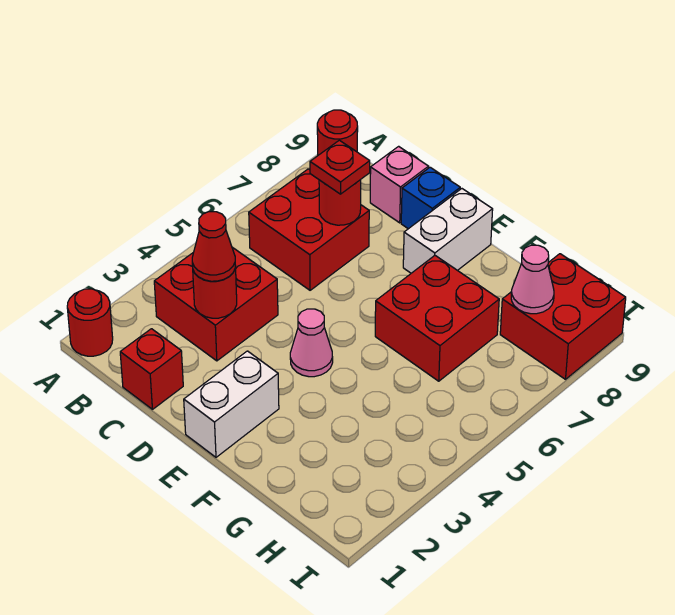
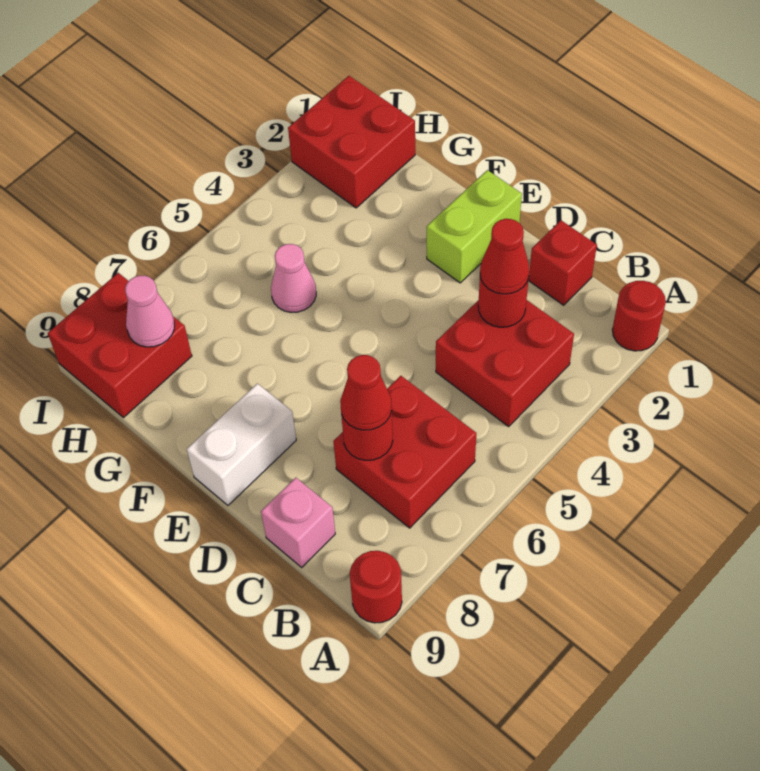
red 1x1 plate [310,140,370,194] -> red 1x1 cone [340,355,392,430]
blue 1x1 brick [401,167,460,229] -> none
white 1x2 brick [184,351,279,457] -> lime 1x2 brick [427,170,522,283]
pink 1x1 cone [290,309,333,377] -> pink 1x1 cone moved to [271,244,316,313]
red 2x2 brick [375,256,499,381] -> red 2x2 brick moved to [288,76,415,208]

